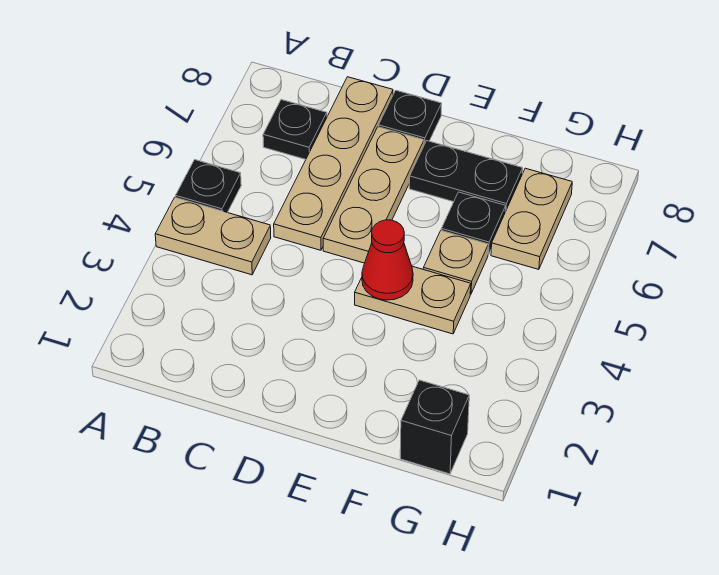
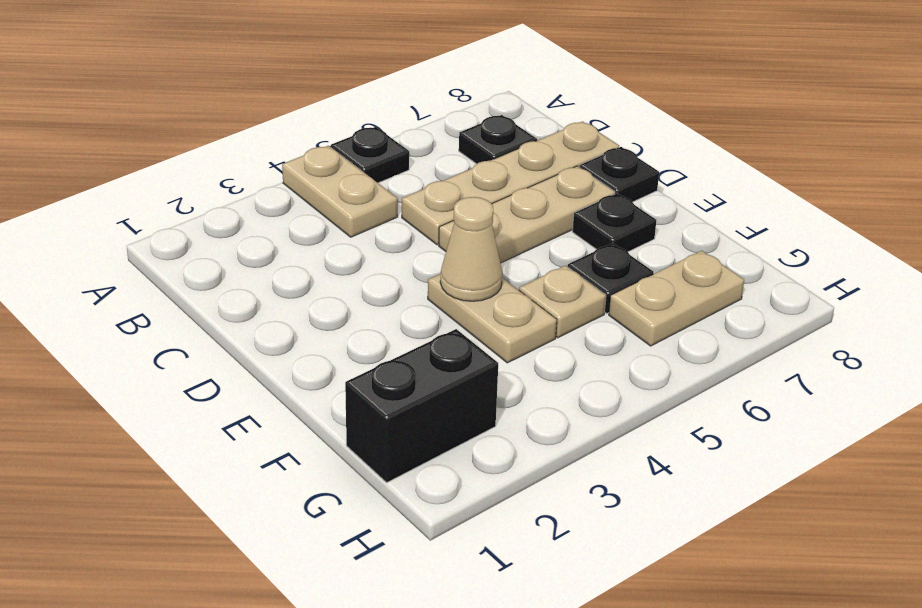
red 1x1 cone [362,220,413,300] -> tan 1x1 cone [440,197,502,301]
black 1x2 plate [409,141,523,212] -> black 1x1 plate [572,193,656,252]
black 1x1 brick [400,380,469,474] -> black 1x2 brick [345,329,498,482]

